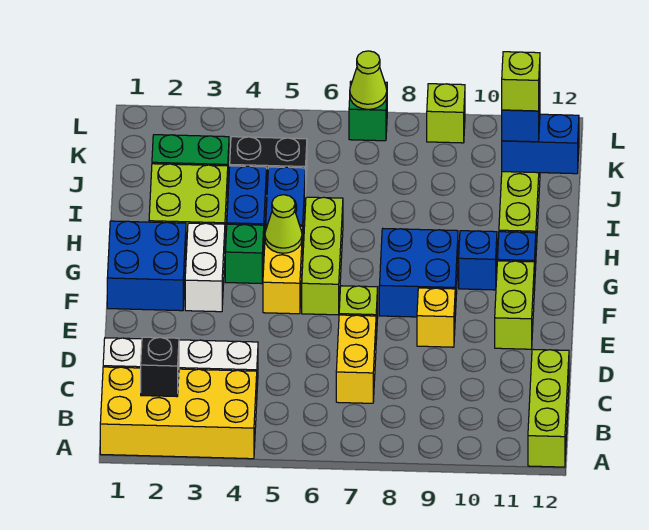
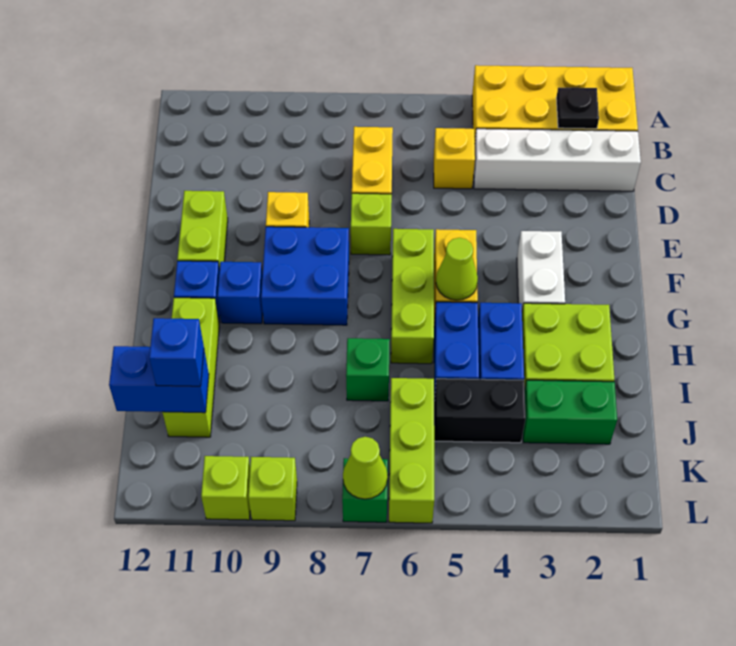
lime 1x3 brick [528,349,569,467] -> lime 1x3 brick moved to [389,378,434,523]
black 1x1 brick [141,337,179,397] -> black 1x1 plate [556,88,599,129]
none -> yellow 1x1 brick [434,128,475,189]
blue 2x2 brick [107,221,186,311] -> none
green 1x1 brick [225,224,264,284] -> green 1x1 brick moved to [346,338,390,401]
lime 1x1 brick [502,52,540,111] -> lime 1x1 brick moved to [201,456,250,520]

